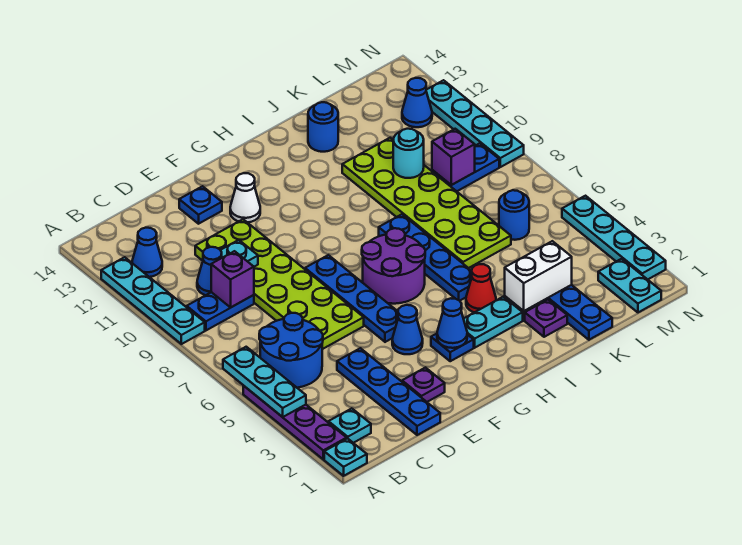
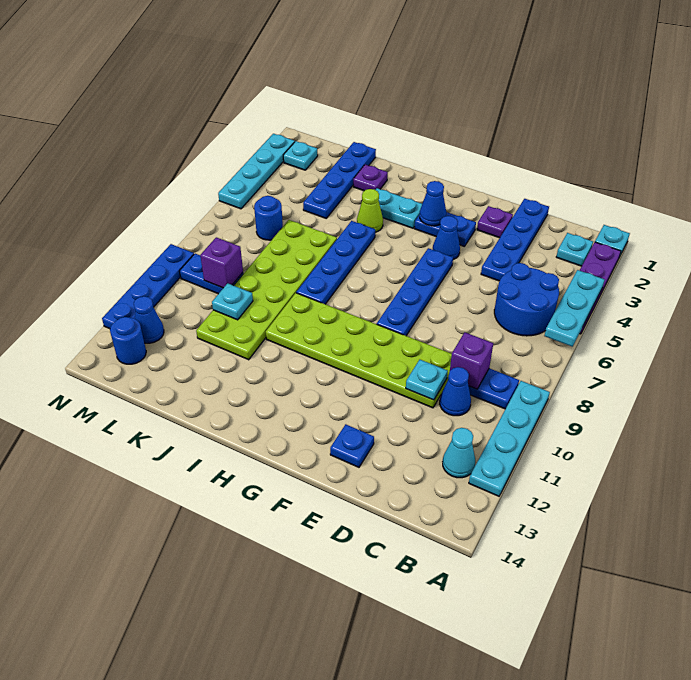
blue 1x1 cone [132,228,162,277] -> cyan 1x1 cone [443,428,475,478]
lime 2x6 plate [195,219,364,349] -> lime 2x6 plate turned to [266,293,452,408]
white 1x1 cone [230,173,260,222] -> none
blue 1x1 plate [431,334,474,361] -> blue 1x2 plate [414,212,476,246]
purple 2x2 round brick [362,228,425,304] -> none
red 1x1 cone [466,264,496,313] -> lime 1x1 cone [357,189,383,232]
white 1x2 brick [505,241,572,311] -> none
blue 1x1 round brick [308,102,338,152] -> blue 1x1 round brick moved to [110,317,146,364]
cyan 1x1 round brick [393,129,424,178] -> cyan 1x1 plate [212,283,253,320]
cyan 1x2 plate [598,259,661,312] -> cyan 1x1 plate [283,141,318,170]
cyan 1x4 plate [426,80,524,167] -> blue 1x4 plate [102,244,194,329]

